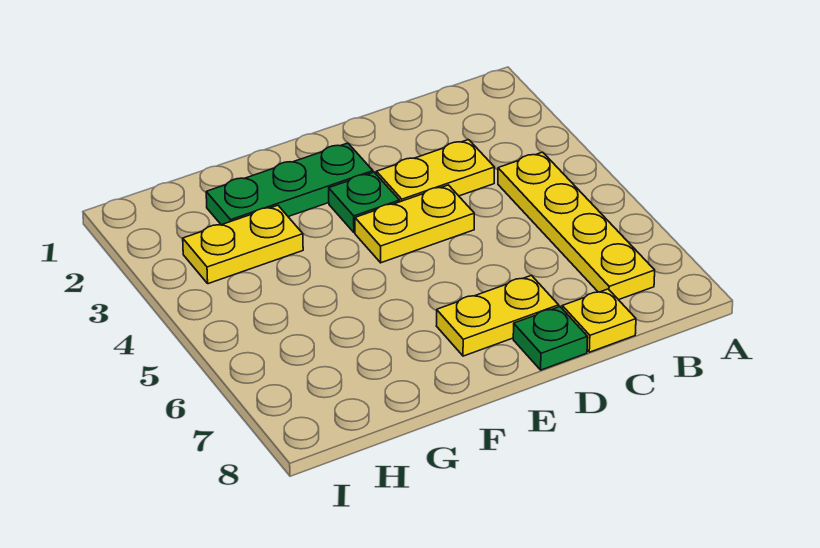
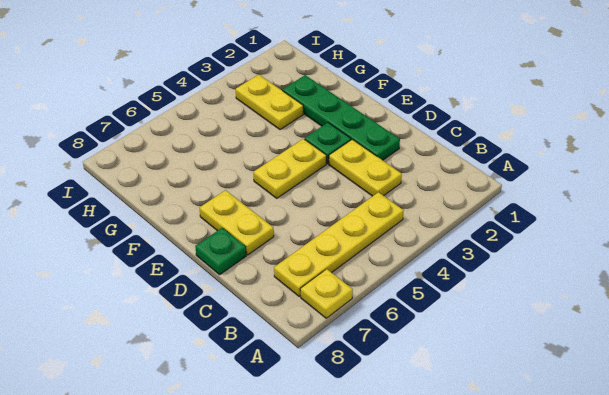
yellow 1x1 plate [562,289,636,352] -> yellow 1x1 plate moved to [300,269,353,318]
yellow 1x2 plate [355,185,474,263] -> yellow 1x2 plate turned to [254,139,327,198]
green 1x3 plate [206,143,373,225] -> green 1x4 plate [282,75,400,160]

